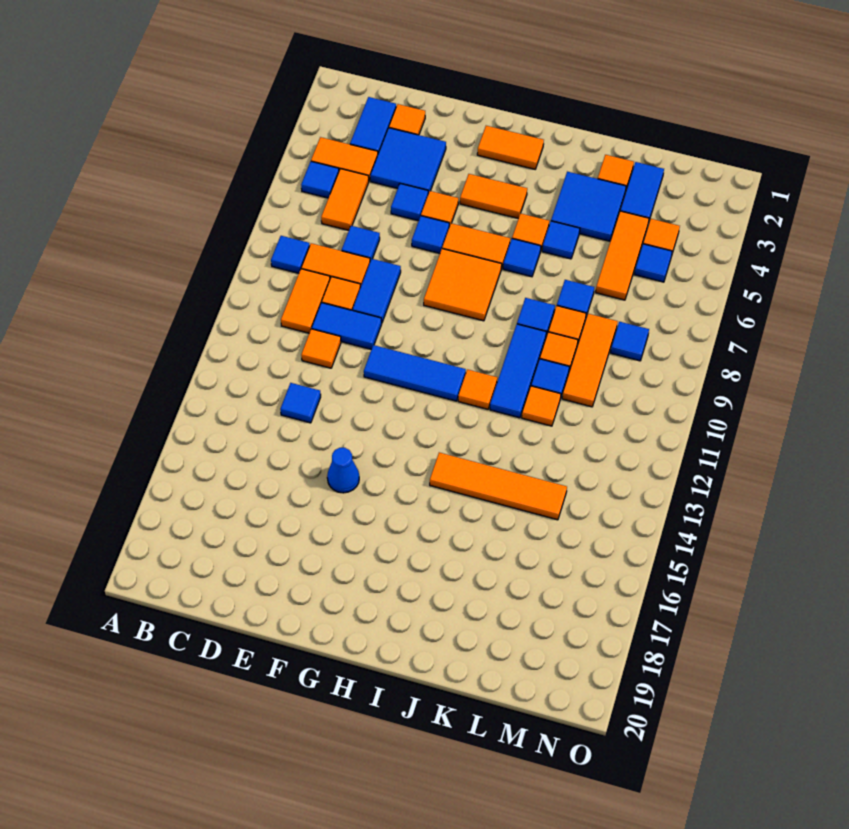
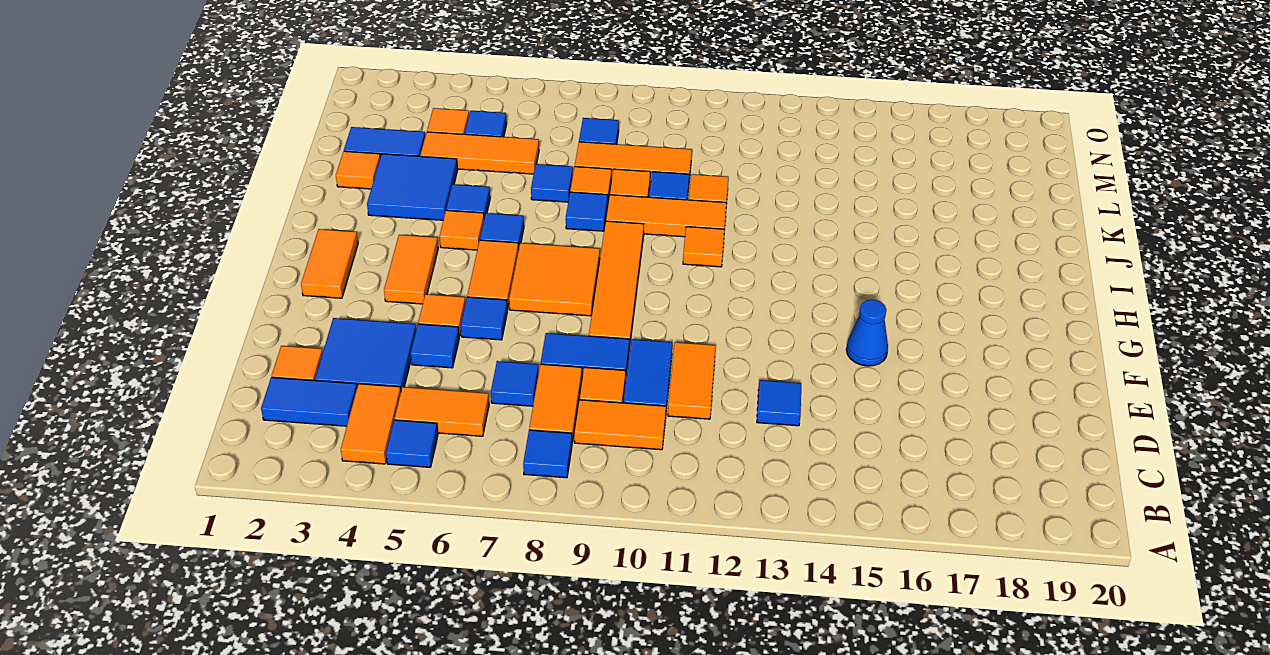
orange 1x1 tile [301,329,341,368] -> orange 1x2 tile [668,342,716,419]
blue 1x3 tile [364,345,466,401] -> none
orange 1x4 tile [430,453,567,520] -> orange 1x4 tile moved to [589,221,644,348]
blue 1x3 tile [490,324,546,418] -> orange 1x3 tile [606,195,726,237]

